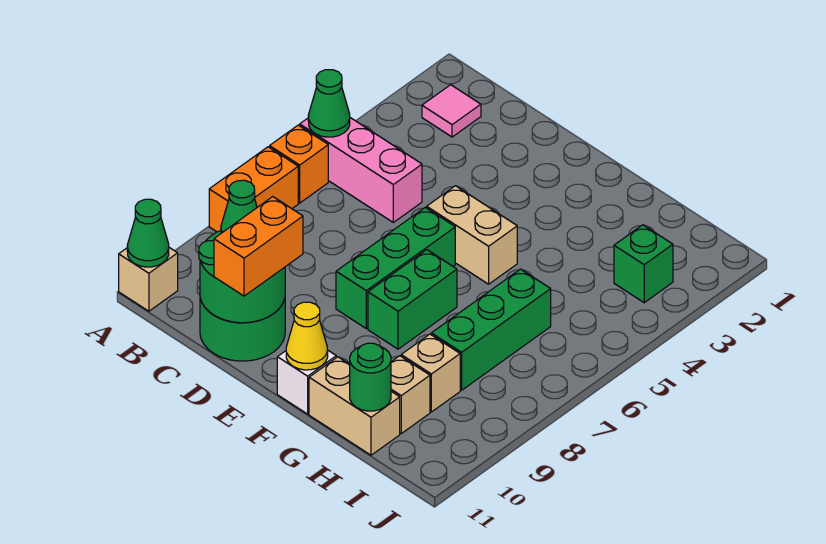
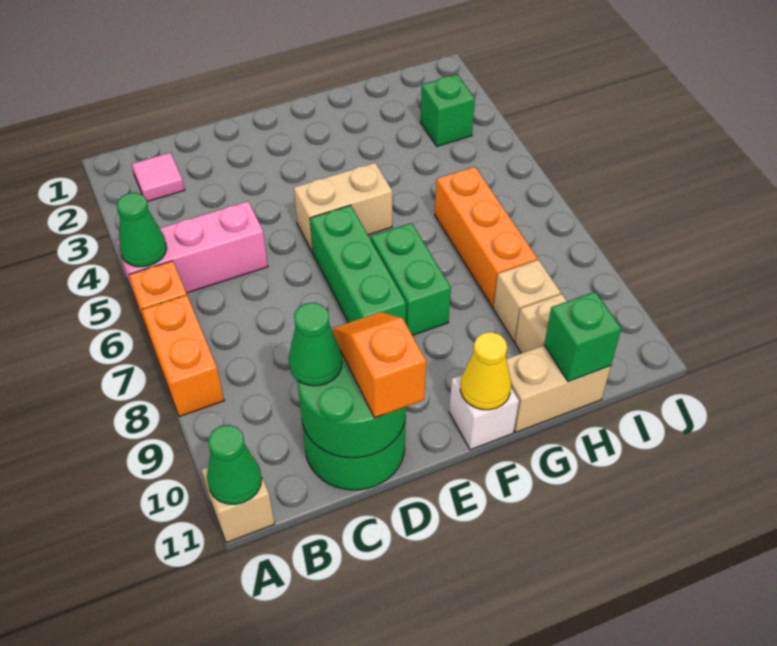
orange 1x2 brick [214,197,303,296] -> orange 1x2 slope [333,312,426,418]
green 1x3 brick [431,269,551,390] -> orange 1x3 brick [435,167,538,307]
green 1x1 round brick [350,343,391,411] -> green 1x1 brick [544,292,621,381]

